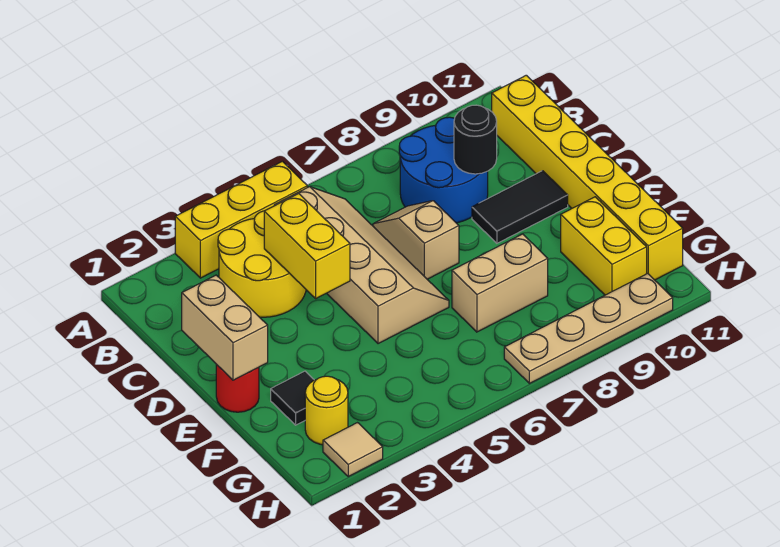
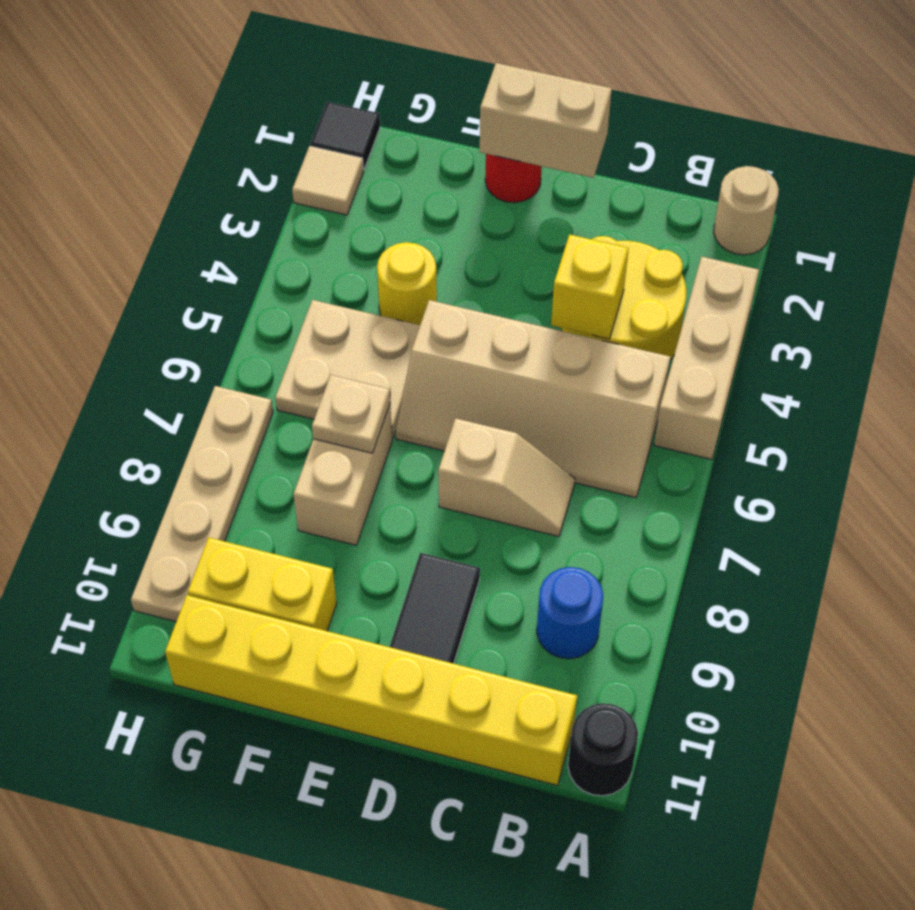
none -> tan 1x1 round brick [714,166,779,255]
yellow 1x3 brick [175,161,307,278] -> tan 1x3 brick [654,257,759,459]
blue 2x2 round brick [399,117,488,223] -> blue 1x1 round brick [537,567,603,659]
yellow 1x2 brick [264,194,350,298] -> yellow 1x1 brick [551,234,629,339]
black 1x1 round brick [454,105,497,174] -> black 1x1 round brick moved to [568,703,638,796]
black 1x1 tile [271,371,314,425] -> black 1x1 tile moved to [310,102,380,169]
none -> tan 2x2 plate [275,300,420,438]
none -> tan 1x1 plate [312,375,390,453]
yellow 1x1 round brick [305,376,348,445] -> yellow 1x1 round brick moved to [377,242,437,325]

